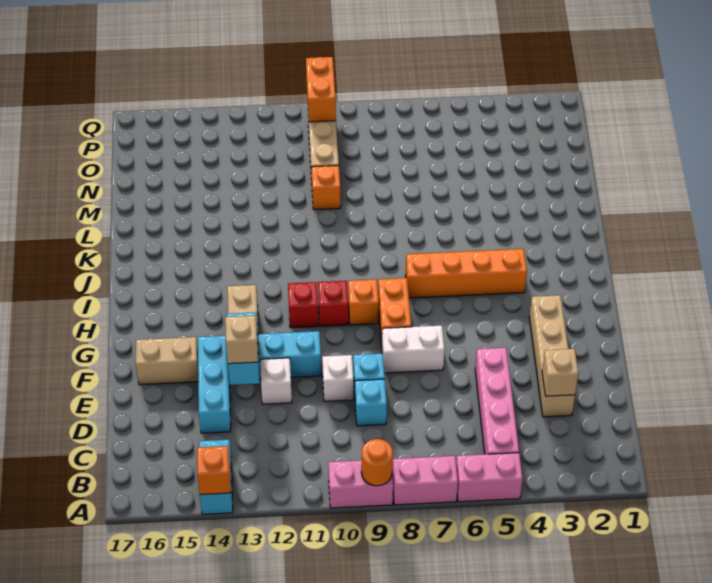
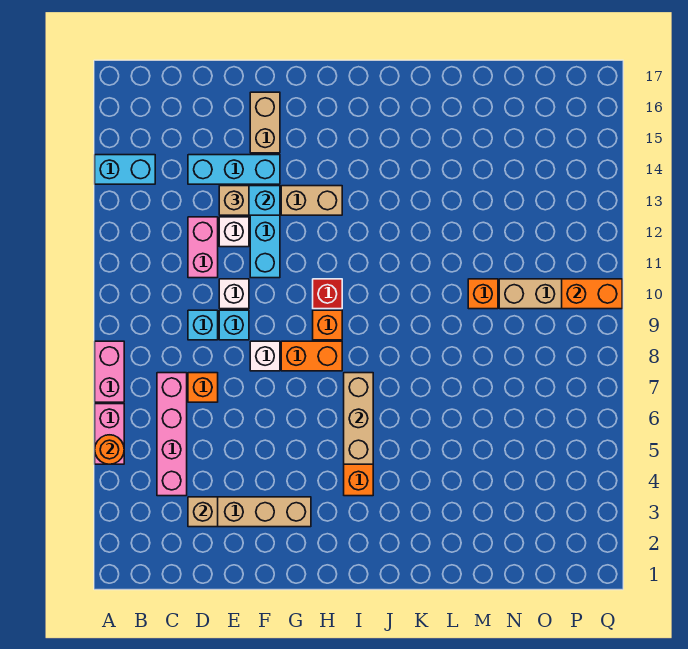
pink 1x2 brick [328,460,393,508] -> pink 1x2 brick moved to [188,217,218,278]
orange 1x1 round brick [361,439,393,486] -> orange 1x1 round brick moved to [95,435,124,464]
orange 1x1 brick [197,446,231,495] -> orange 1x1 brick moved to [188,373,218,402]
pink 1x4 brick [475,348,519,454] -> pink 1x4 brick turned to [157,373,187,496]
white 1x2 brick [382,326,444,373] -> white 1x1 brick [250,341,280,371]
red 1x1 brick [288,282,318,328] -> none
none -> tan 1x3 brick [344,373,373,464]

